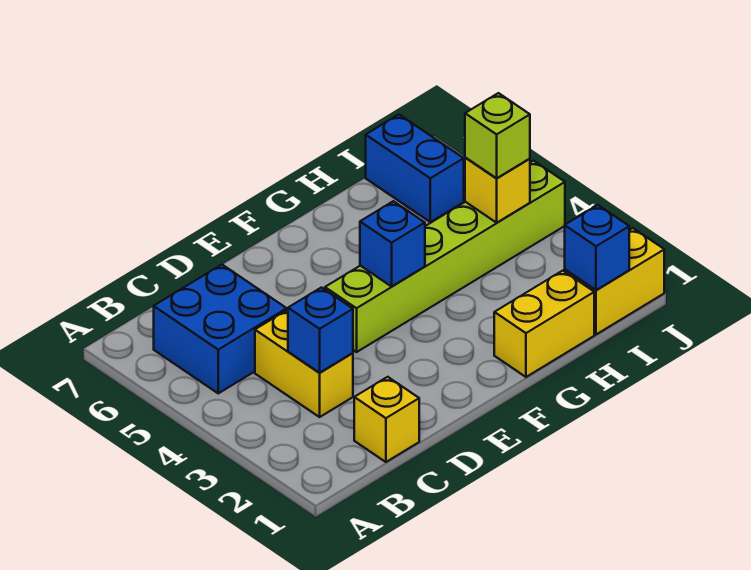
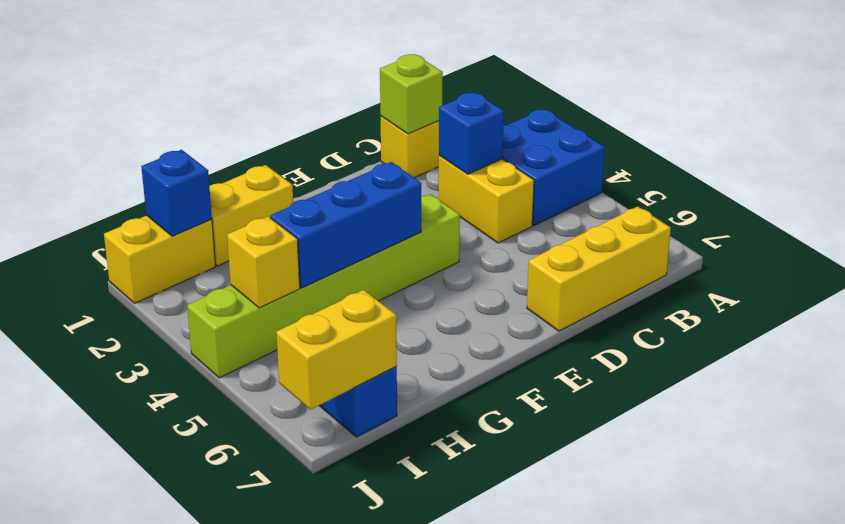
blue 2x2 brick [154,265,287,393] -> blue 2x2 brick moved to [503,109,605,226]
none -> yellow 1x3 brick [527,206,671,331]
blue 1x1 brick [360,201,425,286] -> blue 1x3 brick [270,162,421,288]
lime 1x1 brick [465,93,530,178] -> lime 1x1 brick moved to [380,54,443,134]
none -> yellow 1x2 brick [276,290,397,410]

